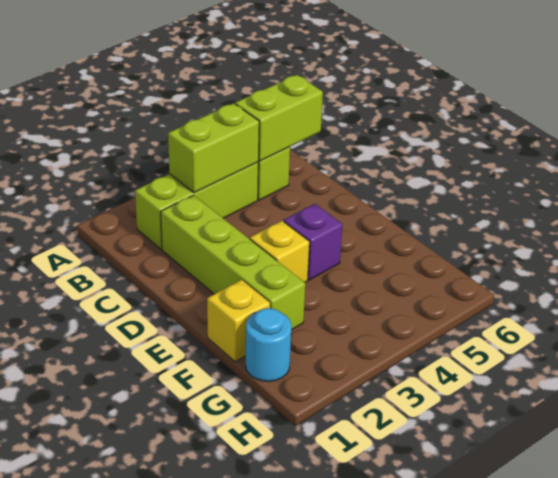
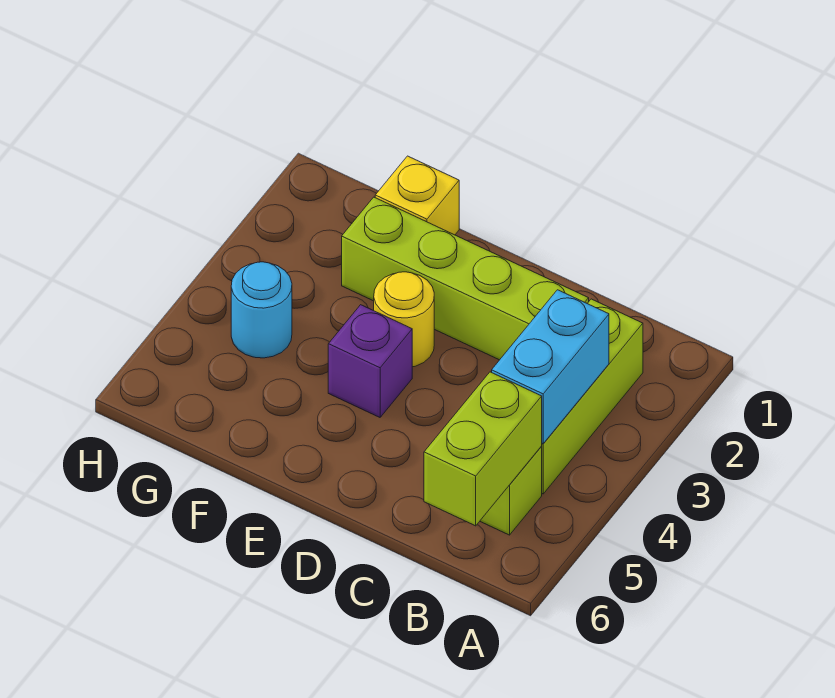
lime 1x2 brick [168,103,259,193] -> cyan 1x2 brick [492,290,609,444]
yellow 1x1 brick [250,221,310,282] -> yellow 1x1 round brick [374,272,434,367]
cyan 1x1 round brick [246,308,291,381] -> cyan 1x1 round brick moved to [231,262,292,358]

